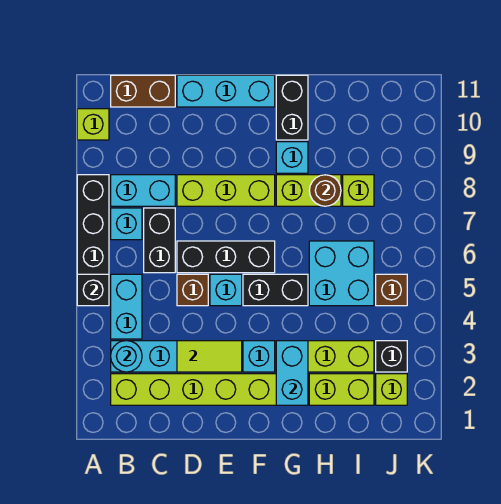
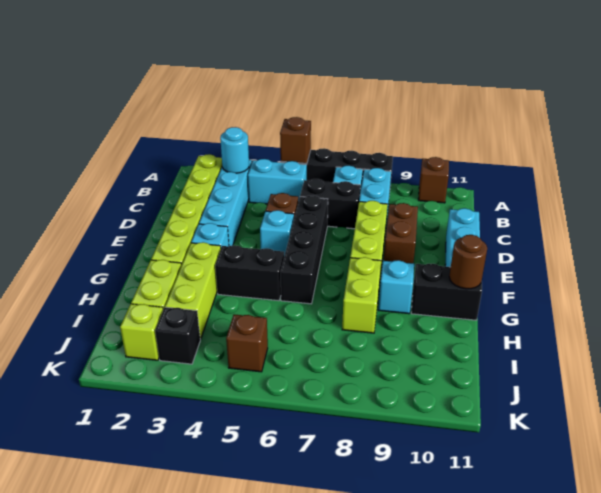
black 1x1 brick [77,274,109,306] -> brown 1x1 brick [280,117,311,163]
lime 1x1 brick [77,109,109,140] -> brown 1x1 brick [418,157,449,203]
brown 1x2 brick [111,75,175,107] -> brown 1x2 brick moved to [384,203,418,263]
lime 1x2 tile [177,341,242,372] -> none
black 1x3 brick [177,241,275,273] -> black 1x4 brick [281,196,328,304]
black 1x2 brick [243,274,308,306] -> black 1x2 brick turned to [215,245,284,301]
cyan 1x2 brick [276,341,308,405] -> none
cyan 2x2 brick [309,241,374,306] -> none
brown 1x1 round brick [309,175,341,206] -> brown 1x1 round brick moved to [449,235,487,289]
lime 1x1 brick [343,175,374,206] -> none

